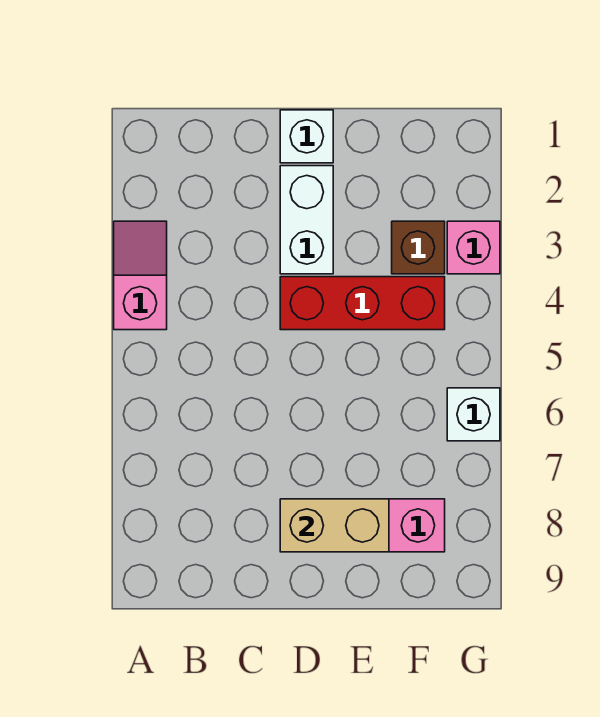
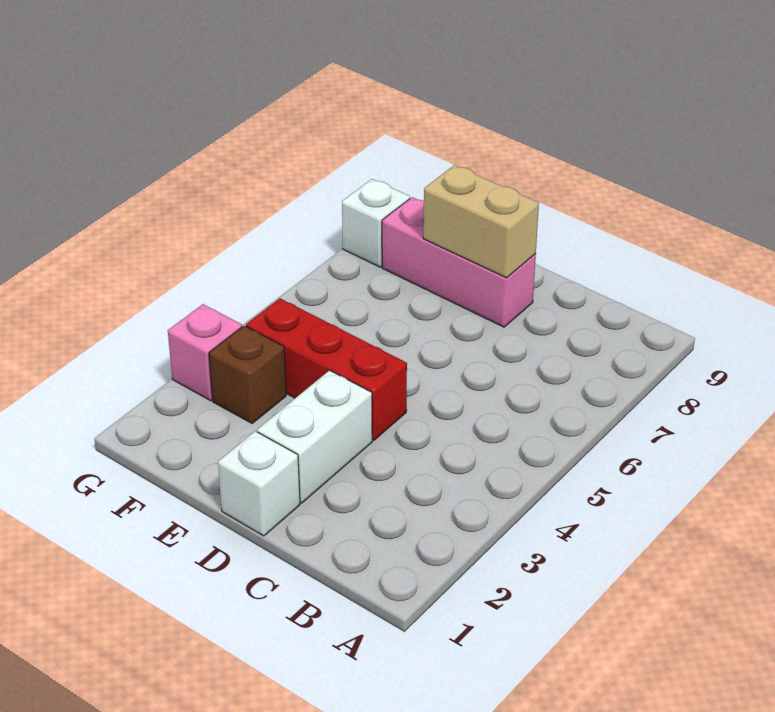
pink 1x2 slope [114,221,167,330] -> none
white 1x1 brick [447,388,500,441] -> white 1x1 brick moved to [342,179,410,267]

